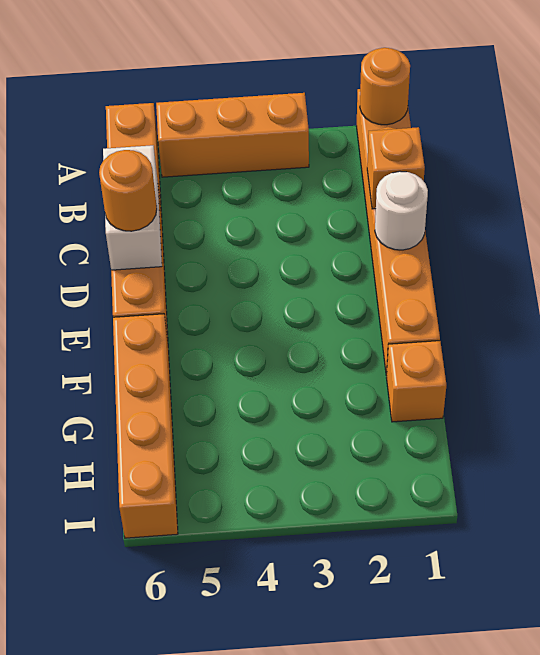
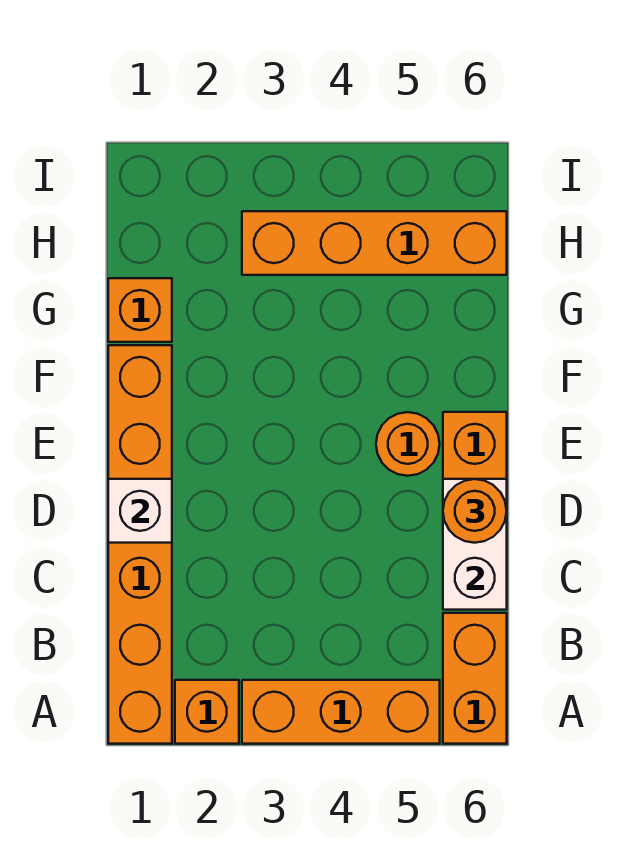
orange 1x1 round brick [360,48,410,125] -> orange 1x1 round brick moved to [376,412,440,476]
orange 1x1 brick [367,127,425,209] -> orange 1x1 brick moved to [175,680,239,744]
white 1x1 round brick [375,171,428,250] -> white 1x1 brick [108,479,172,543]
orange 1x4 brick [113,314,178,538] -> orange 1x4 brick turned to [242,211,507,275]

